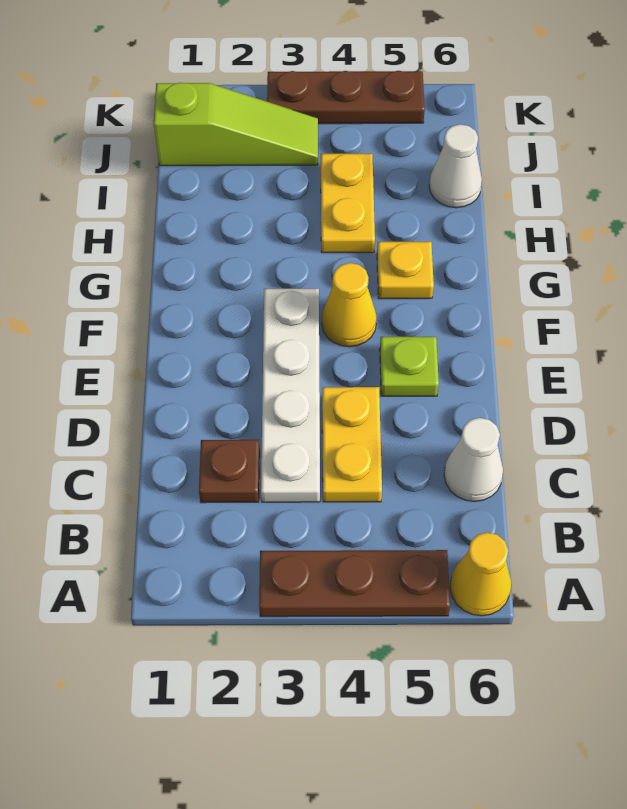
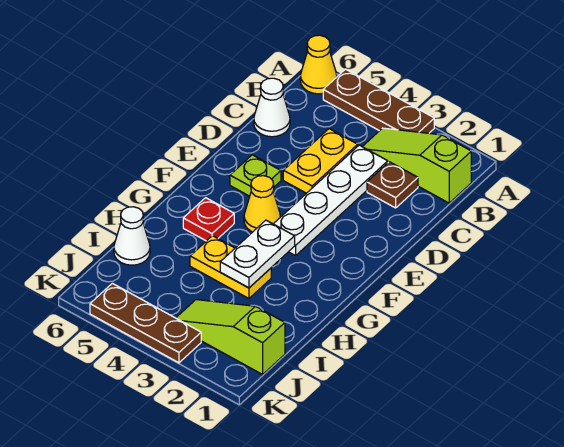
none -> lime 1x3 slope [362,128,471,203]
none -> white 1x2 plate [220,220,295,288]
yellow 1x1 plate [377,242,434,299] -> red 1x1 plate [183,198,234,241]
yellow 1x2 plate [321,154,375,253] -> yellow 1x2 plate turned to [190,236,271,298]

